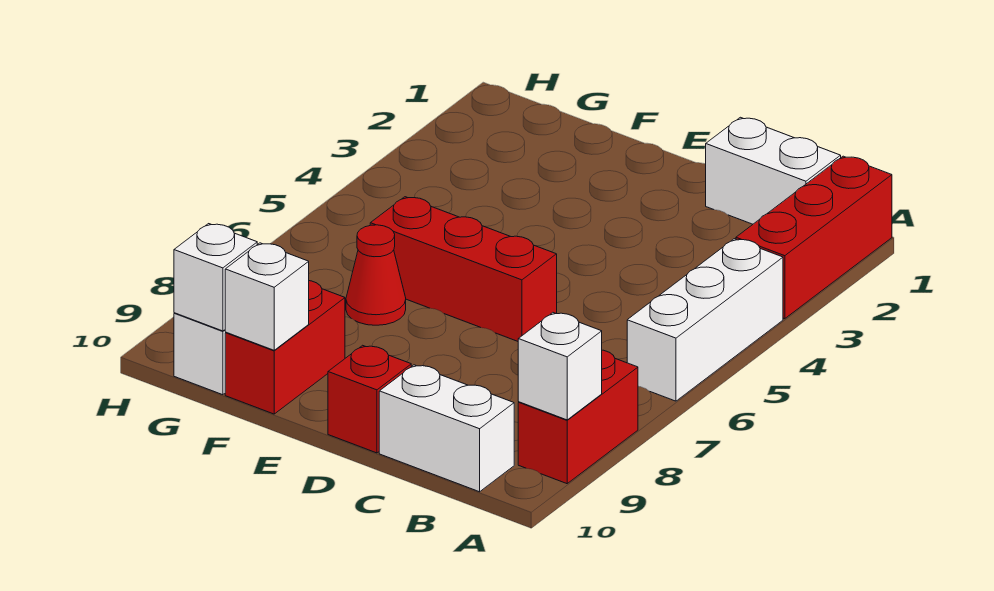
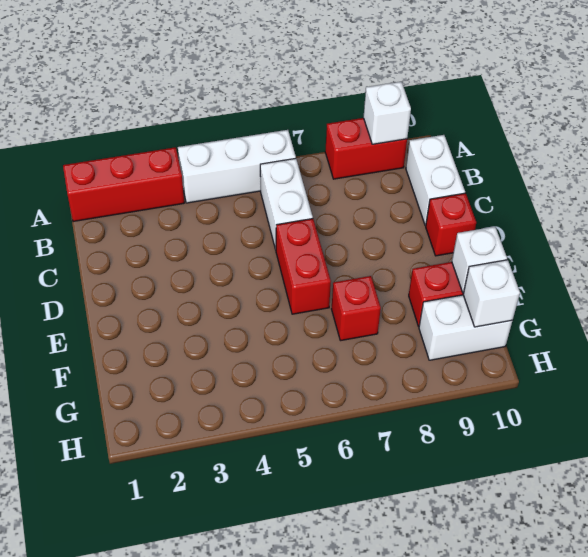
white 1x2 brick [706,117,841,224] -> white 1x2 brick moved to [260,158,313,250]
red 1x3 brick [370,197,557,341] -> red 1x2 brick [276,219,331,314]
red 1x1 cone [346,225,406,325] -> red 1x1 brick [332,276,381,341]

